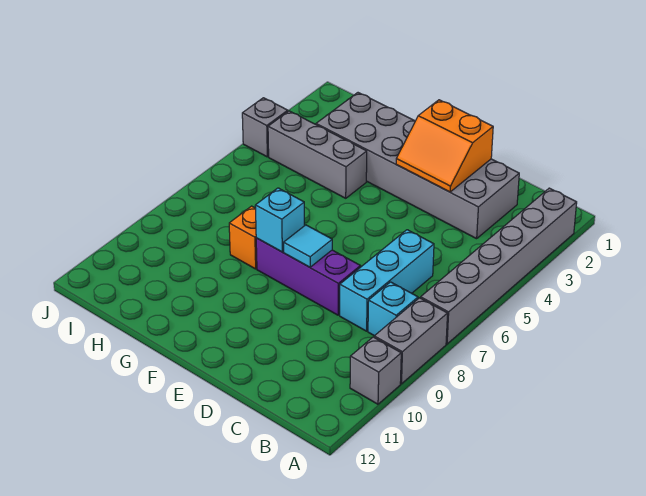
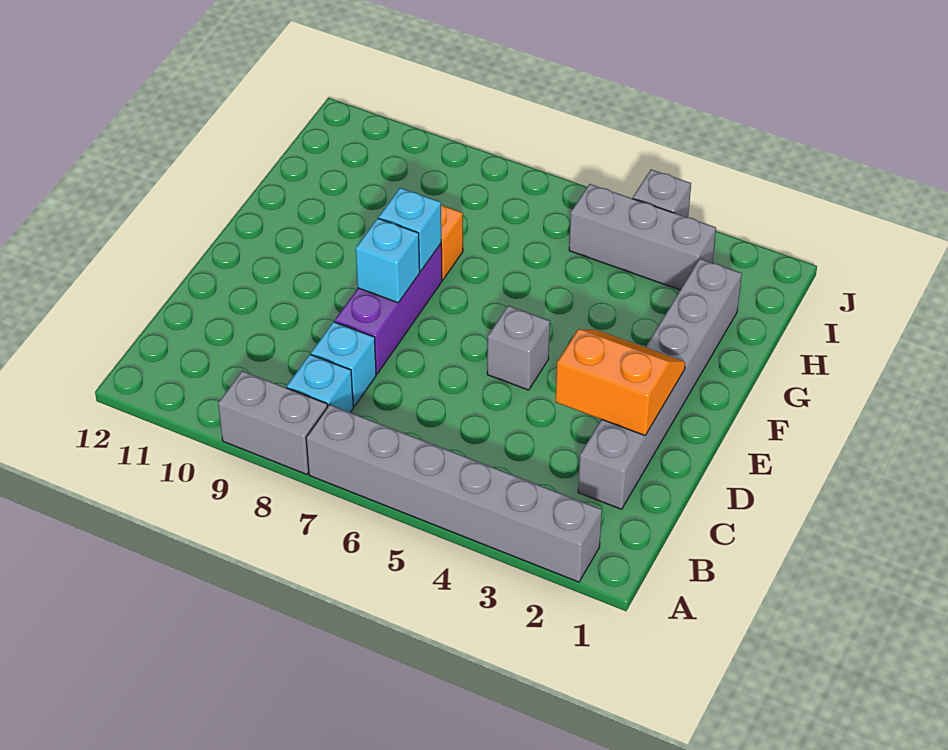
grey 1x1 brick [350,337,401,404] -> grey 1x1 brick moved to [487,306,550,390]
grey 2x6 brick [316,93,519,239] -> grey 1x6 brick [578,259,742,509]
cyan 1x3 brick [340,230,434,331] -> cyan 1x1 brick [311,322,376,407]
orange 2x2 slope [396,100,493,192] -> orange 2x2 slope turned to [555,329,685,435]
cyan 1x1 tile [284,225,332,267] -> cyan 1x1 brick [356,218,420,303]
grey 1x3 brick [268,111,367,198] -> grey 1x3 brick turned to [569,184,716,290]

